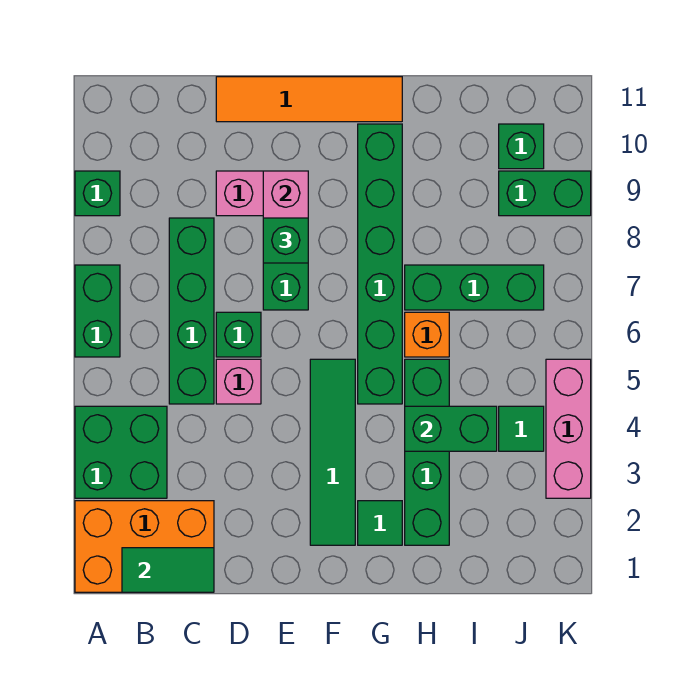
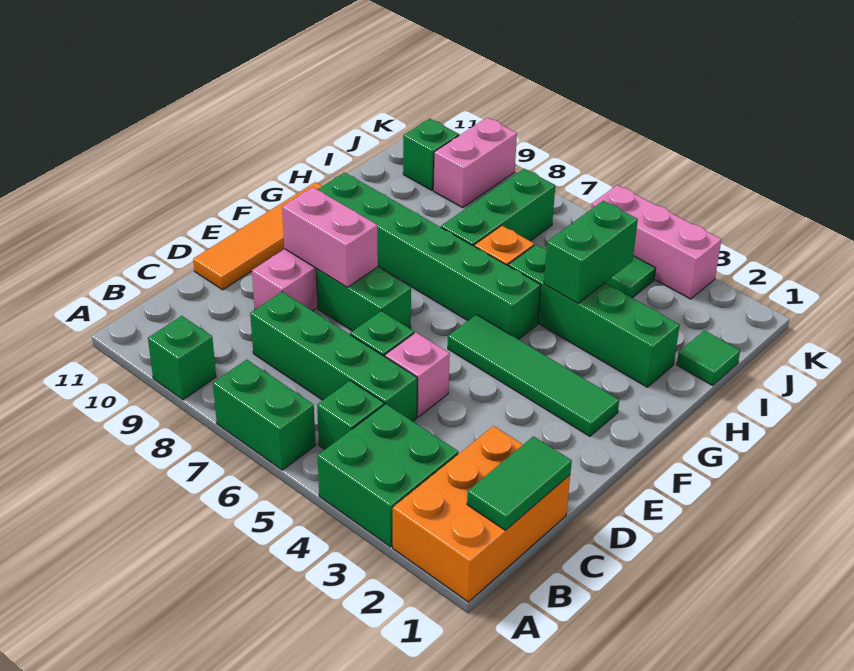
green 1x1 brick [263,218,308,263] -> green 1x1 brick moved to [317,381,384,449]
green 1x1 tile [358,501,402,545] -> green 1x1 tile moved to [677,331,740,386]
green 1x2 brick [499,171,591,216] -> pink 1x2 brick [433,118,517,208]

